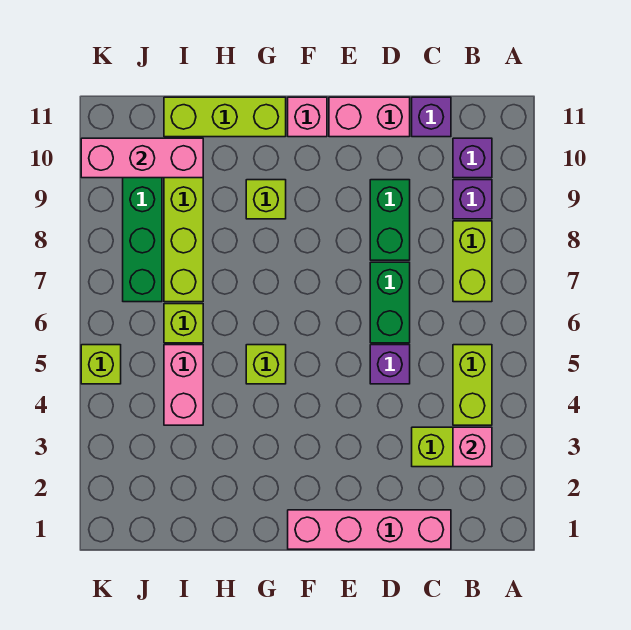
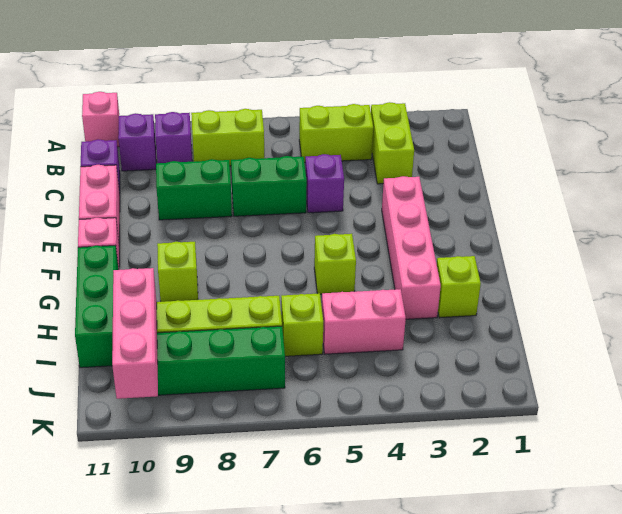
pink 1x1 brick [453,427,492,467] -> pink 1x1 brick moved to [82,92,119,147]
pink 1x4 brick [288,510,451,549] -> pink 1x4 brick moved to [382,176,441,319]
lime 1x3 brick [164,97,286,137] -> green 1x3 brick [75,246,119,368]
lime 1x1 brick [81,345,121,384] -> lime 1x1 brick moved to [437,256,481,318]

